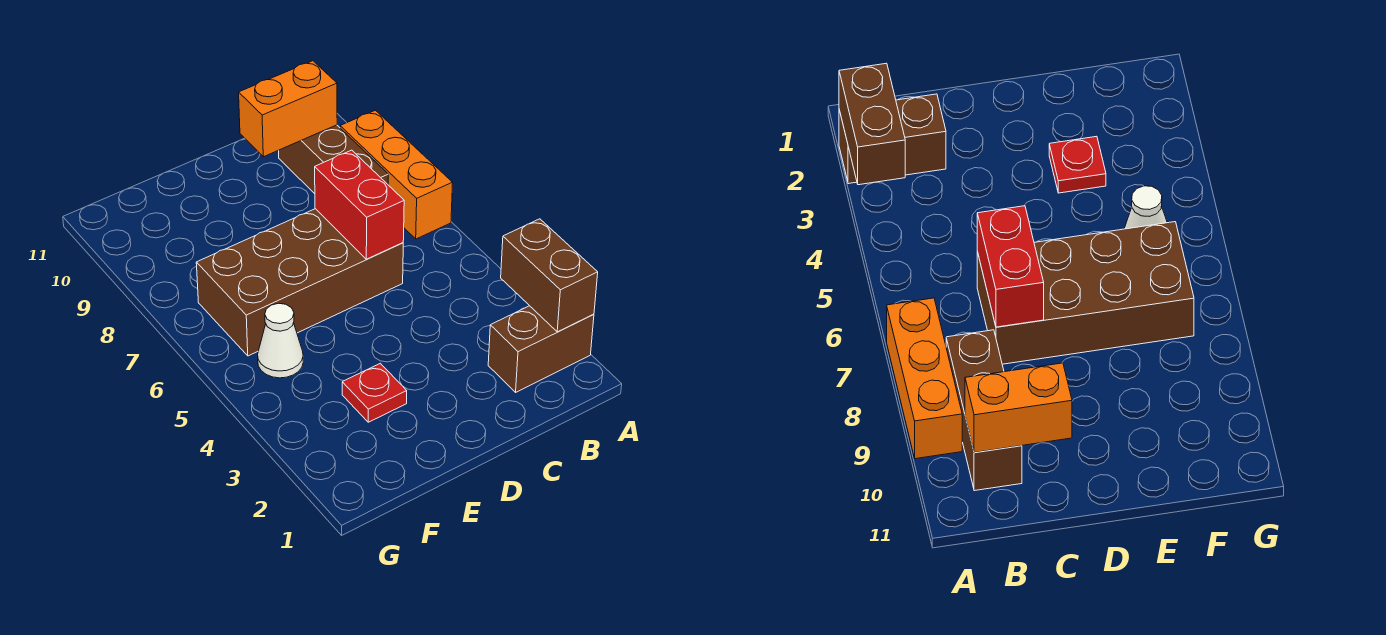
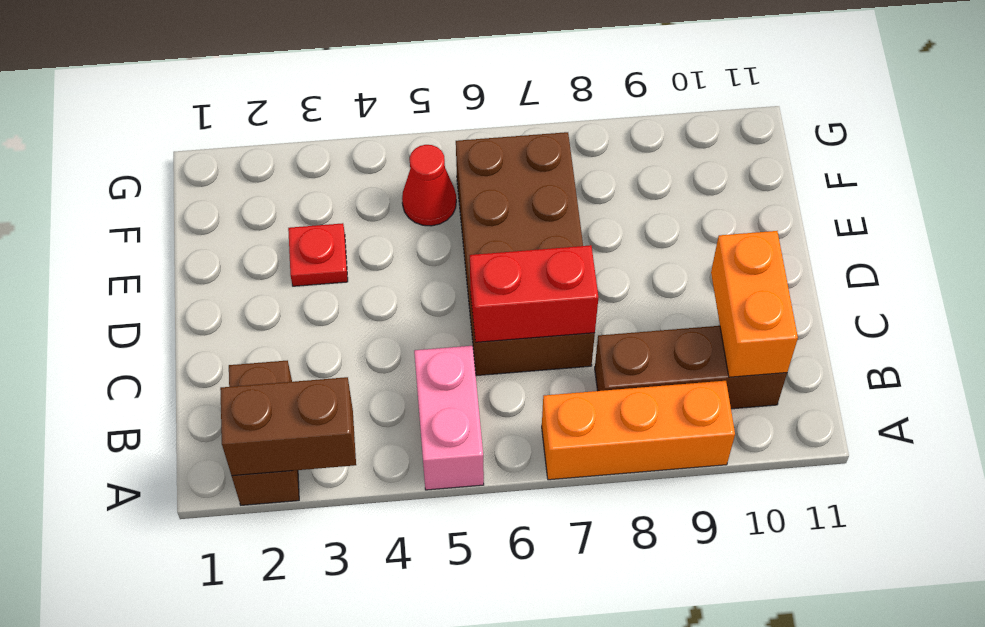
none -> pink 1x2 brick [414,346,484,490]
white 1x1 cone [258,303,303,378] -> red 1x1 cone [402,145,456,226]

